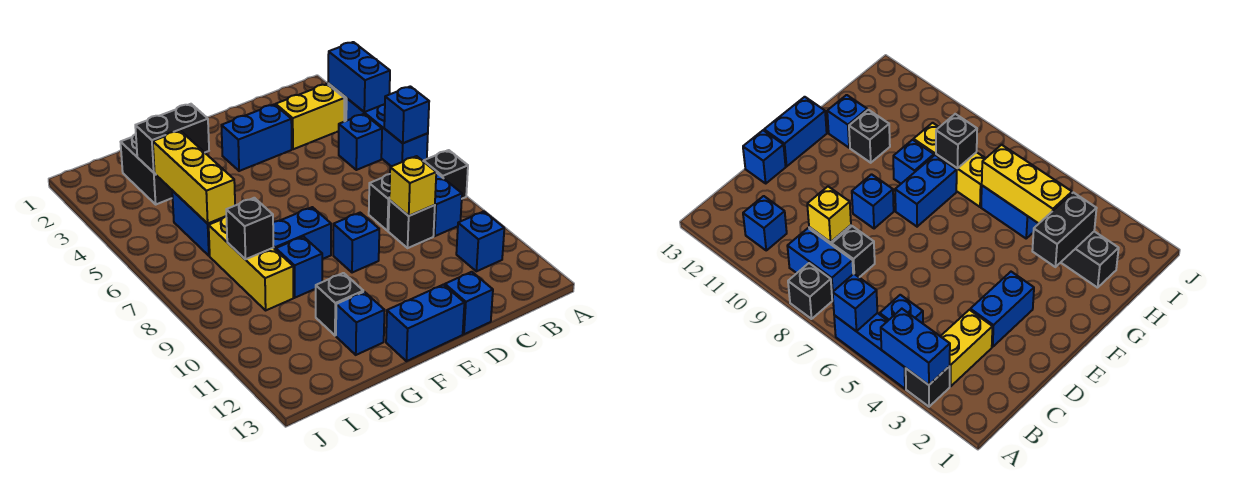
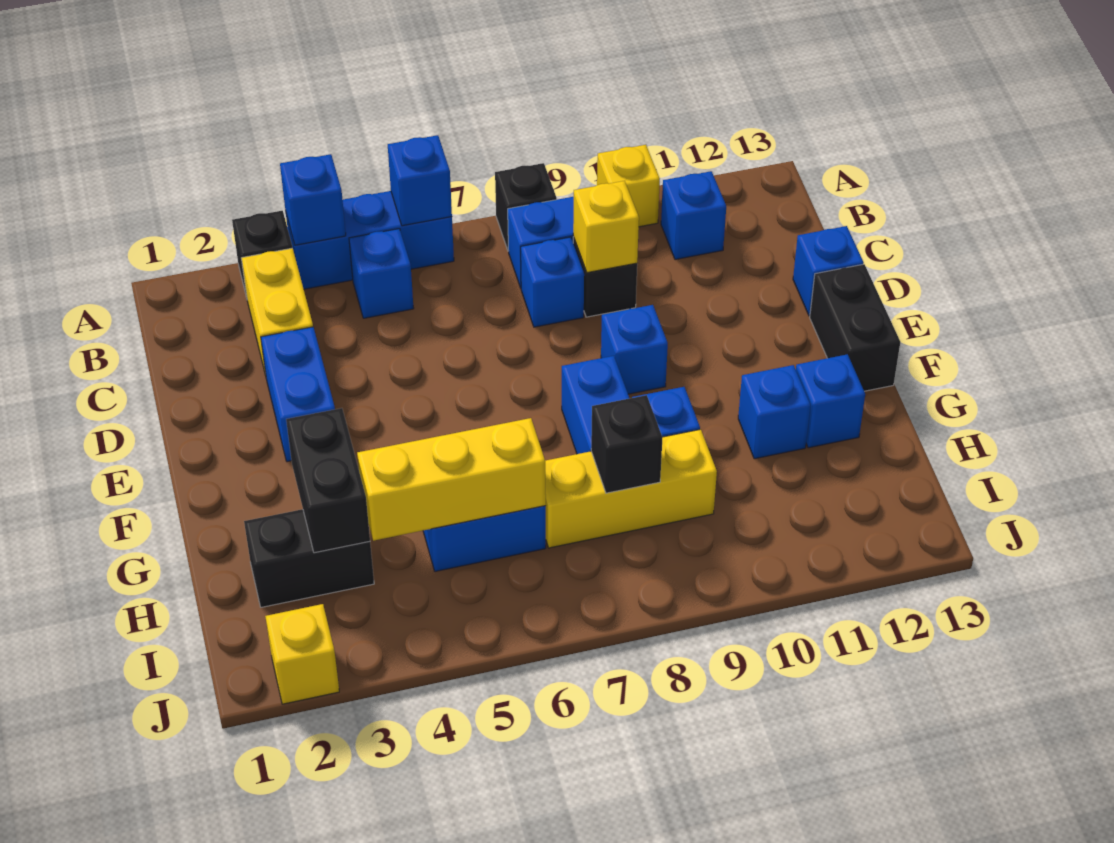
blue 1x2 brick [328,42,390,112] -> blue 1x1 brick [280,154,346,245]
none -> yellow 1x1 brick [597,145,660,227]
black 1x1 brick [369,174,390,231] -> blue 1x1 brick [521,237,584,327]
blue 1x2 brick [386,285,464,361] -> black 1x2 brick [810,264,900,391]
black 1x1 brick [316,273,363,336] -> blue 1x1 brick [738,365,811,459]
none -> yellow 1x1 brick [265,604,339,704]

